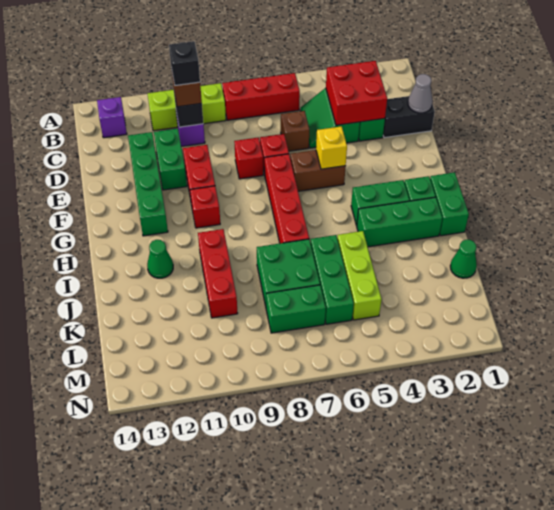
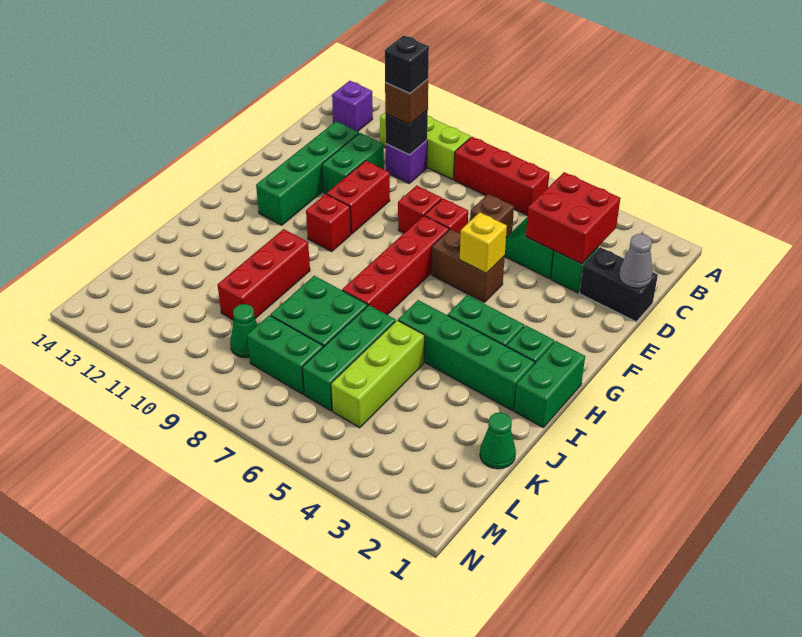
green 1x3 brick [357,197,443,247] -> green 1x4 brick [398,300,535,411]
green 1x1 cone [147,240,173,278] -> green 1x1 cone moved to [230,304,258,358]

